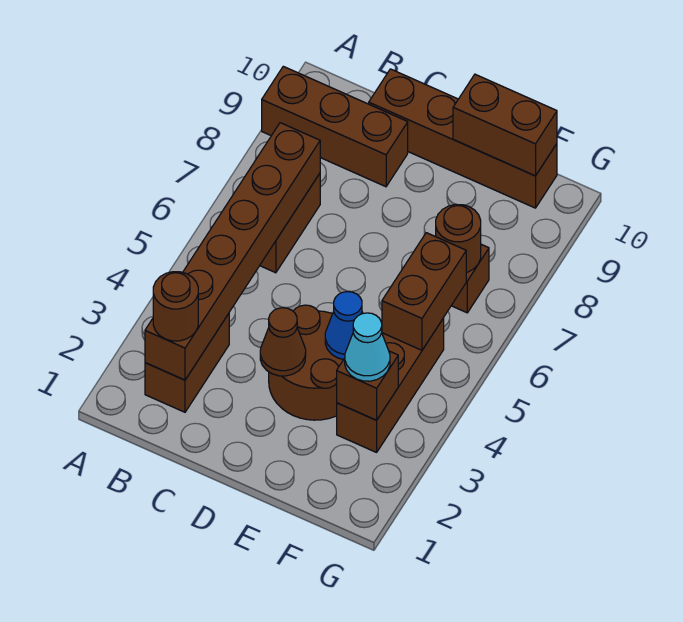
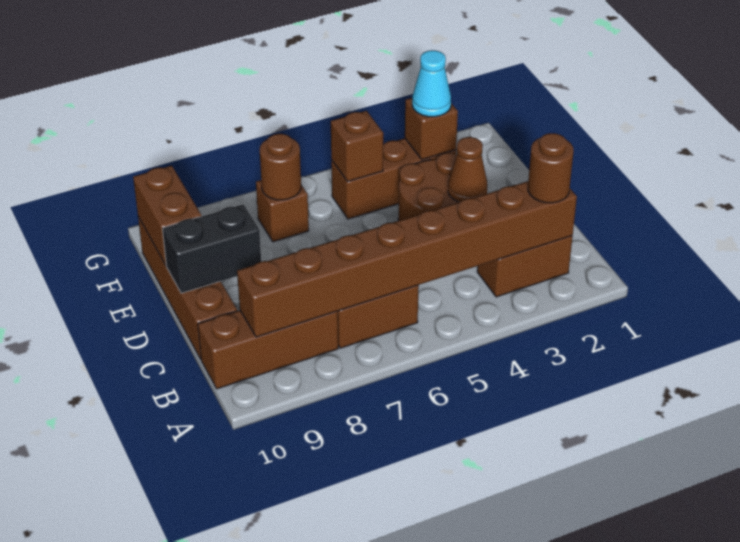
brown 1x3 brick [262,66,408,187] -> brown 1x3 brick turned to [198,310,338,389]
brown 1x6 brick [145,123,320,380] -> brown 1x8 brick [237,181,577,337]
none -> black 1x2 brick [162,204,261,293]
blue 1x1 cone [325,292,363,360] -> none
brown 1x2 brick [382,233,466,350] -> brown 1x1 brick [331,111,383,182]

